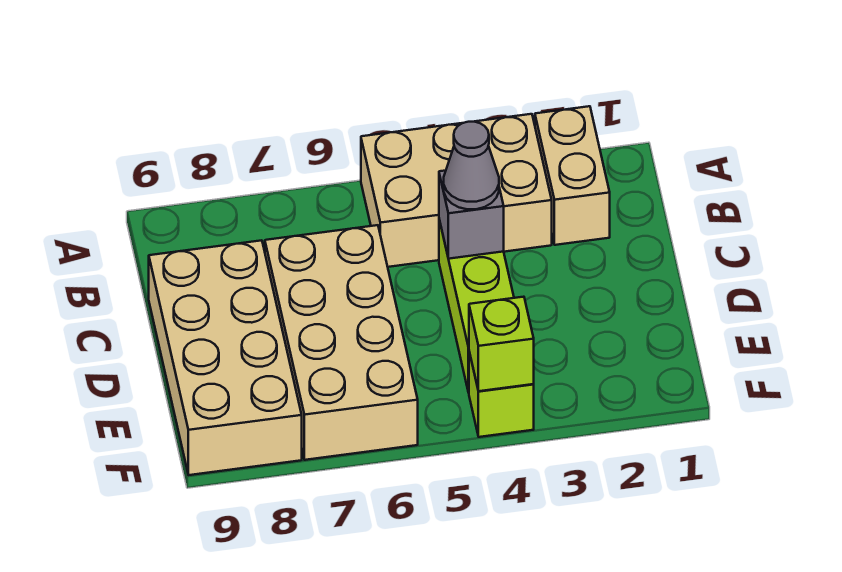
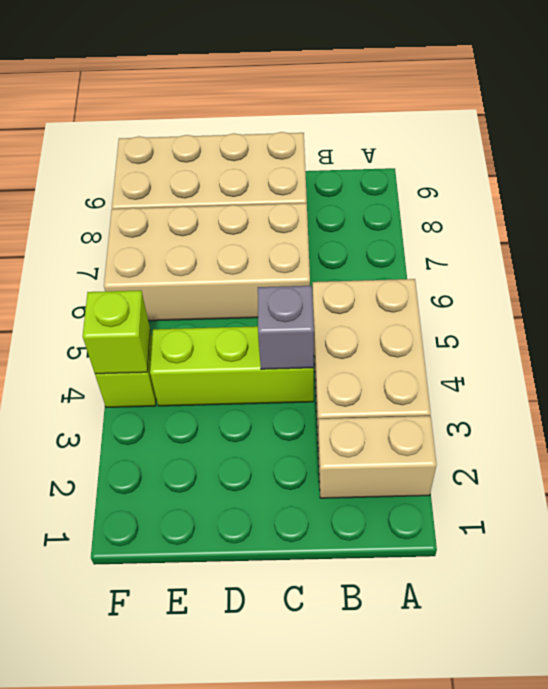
grey 1x1 cone [444,122,499,209] -> none

